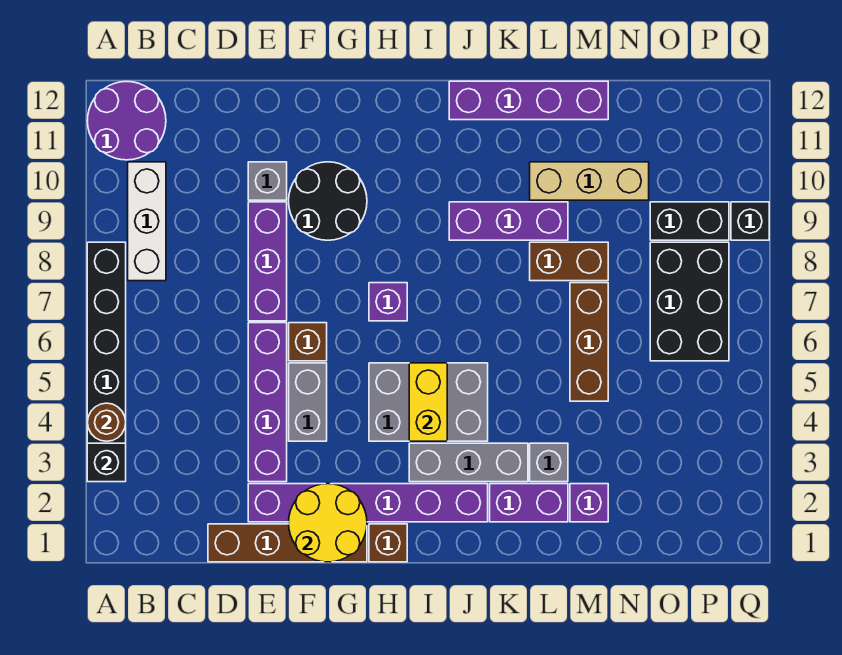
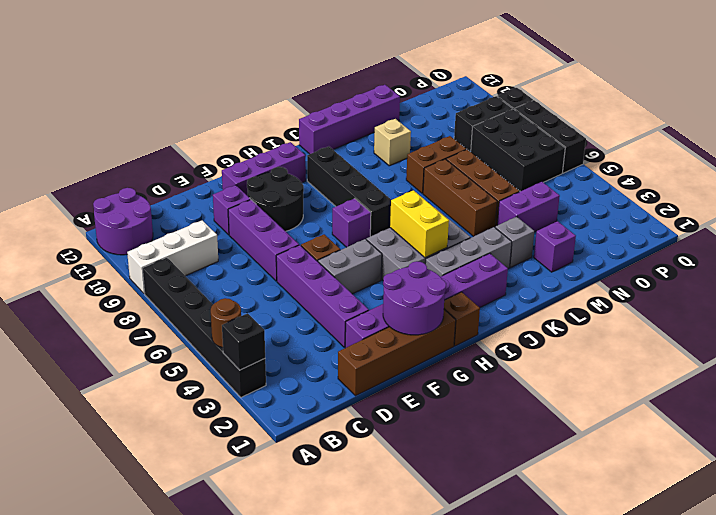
white 1x3 brick [128,162,166,281] -> white 1x3 brick turned to [127,220,218,294]
grey 1x1 brick [248,162,287,200] -> purple 1x1 brick [213,185,251,235]
yellow 2x2 round brick [289,484,367,562] -> purple 2x2 round brick [383,261,446,335]
grey 1x2 brick [289,363,327,441] -> grey 1x2 brick turned to [318,239,382,294]
none -> black 1x4 brick [307,146,391,236]
purple 1x3 brick [449,202,568,240] -> purple 1x3 brick moved to [222,142,306,196]
purple 1x2 brick [490,484,568,522] -> purple 1x2 brick moved to [497,182,560,232]
none -> brown 1x3 brick [423,159,497,237]
tan 1x3 brick [530,162,649,200] -> tan 1x1 brick [374,119,411,166]
none -> black 1x3 brick [514,100,586,173]

